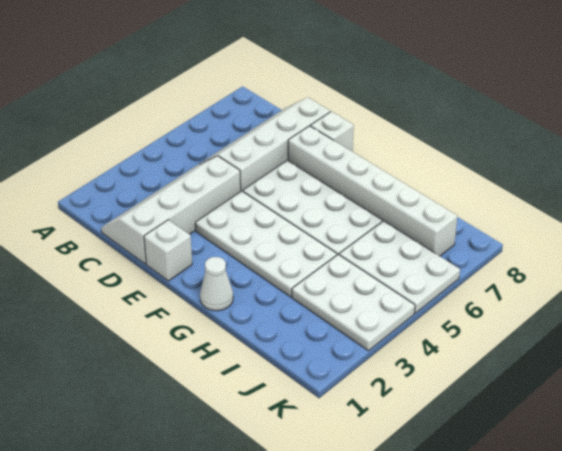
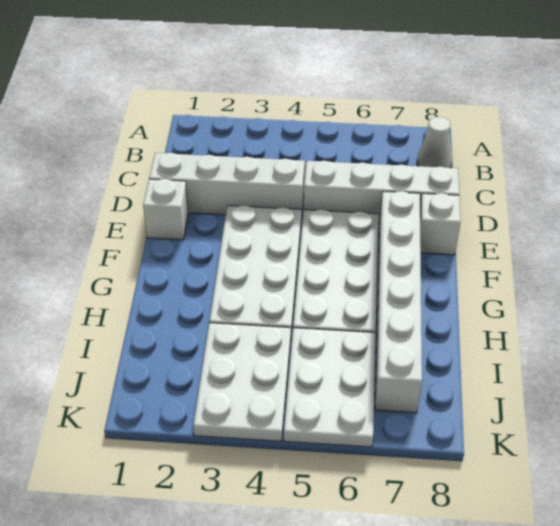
white 1x1 cone [200,257,233,311] -> white 1x1 cone moved to [417,117,452,168]

